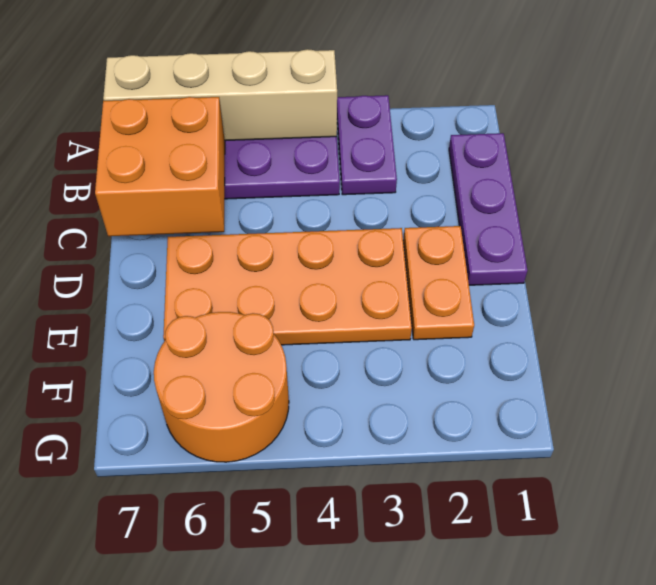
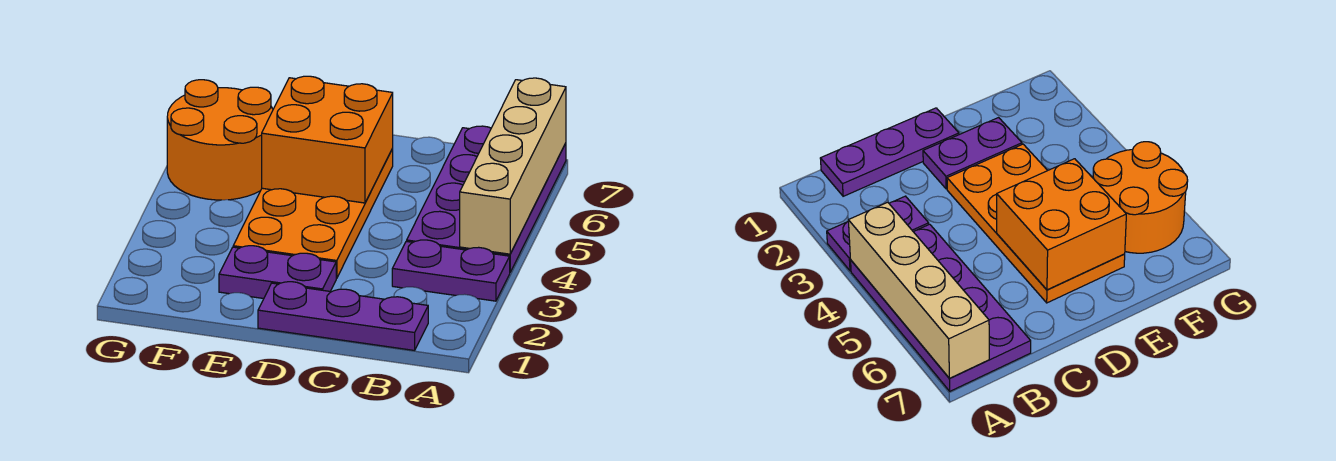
orange 2x2 brick [95,97,225,236] -> orange 2x2 brick moved to [262,76,393,203]
orange 1x2 plate [403,226,474,340] -> purple 1x2 plate [219,246,336,299]

